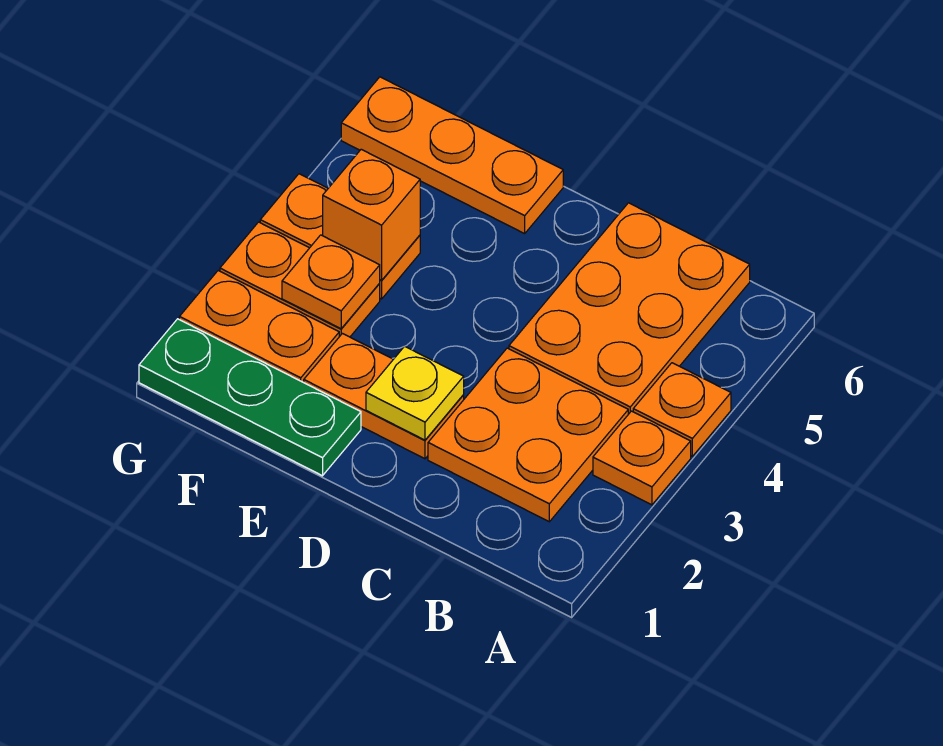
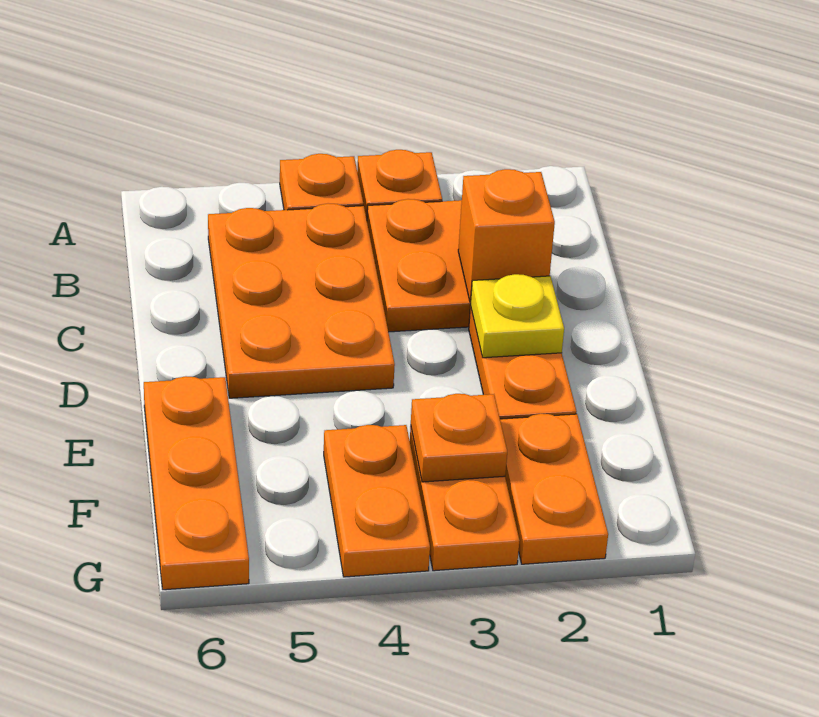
orange 2x3 plate [509,203,750,414] -> orange 2x3 plate turned to [208,203,395,398]
green 1x3 plate [139,319,361,476] -> none
orange 1x1 brick [323,149,420,280] -> orange 1x1 brick moved to [458,169,555,302]

